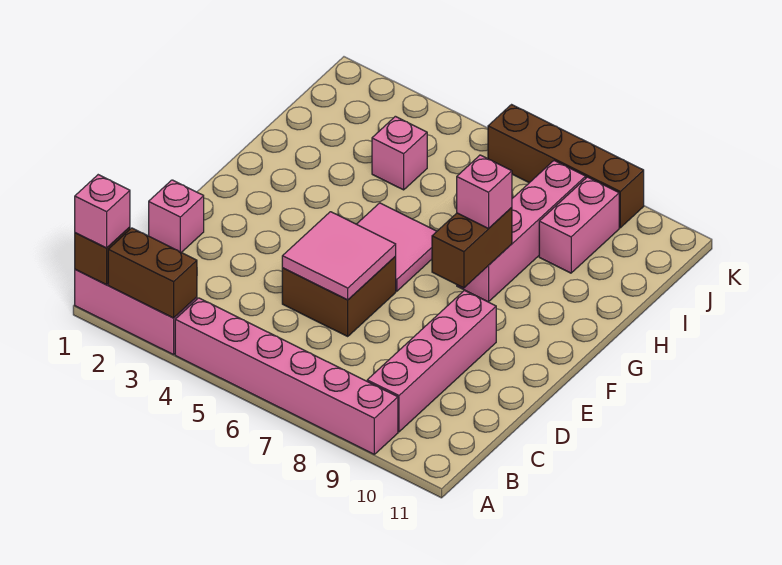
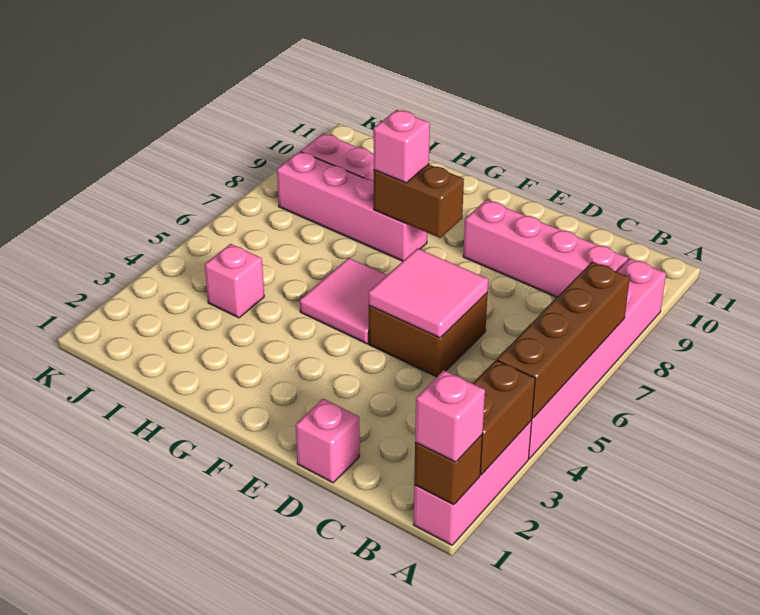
brown 1x4 brick [488,105,644,228] -> brown 1x4 brick moved to [497,262,630,418]

